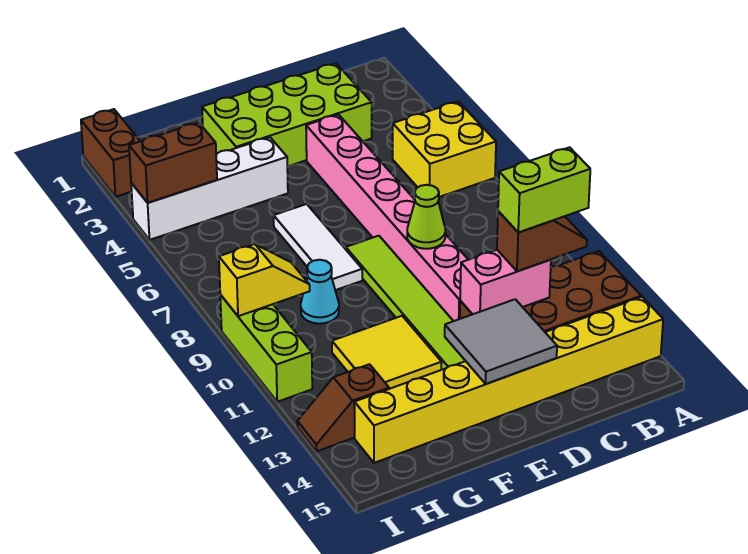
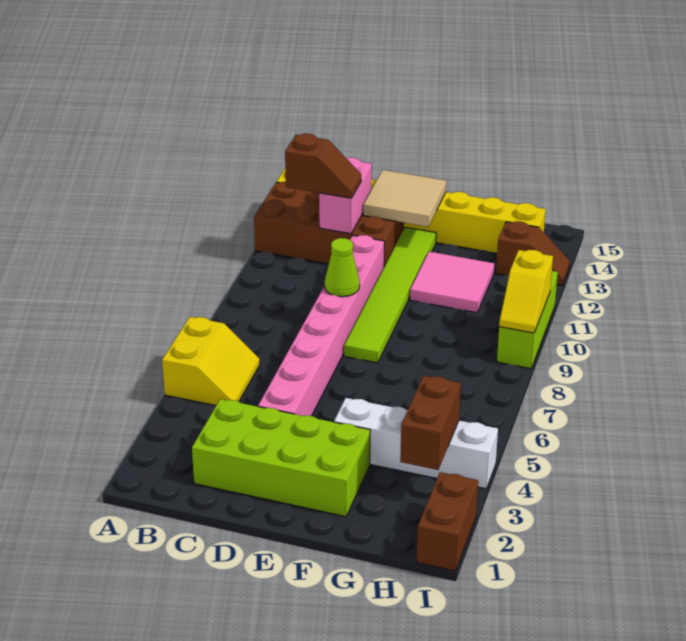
yellow 2x2 brick [393,102,496,197] -> yellow 2x2 slope [162,317,260,406]
brown 1x2 slope [497,211,587,271] -> brown 1x2 slope turned to [285,133,361,198]
lime 1x2 brick [498,147,590,232] -> none
pink 1x2 brick [460,250,551,314] -> pink 1x2 brick turned to [319,158,372,234]
grey 2x2 tile [445,299,557,384] -> tan 2x2 tile [363,170,446,227]
white 1x3 tile [274,204,362,290] -> none
yellow 2x2 tile [332,316,442,389] -> pink 2x2 tile [410,252,495,313]
cyan 1x1 cone [301,260,339,324] -> none
brown 1x2 brick [129,123,217,203] -> brown 1x2 brick turned to [400,376,461,470]
yellow 1x2 slope [219,244,310,316] -> yellow 1x2 slope turned to [499,250,553,333]

